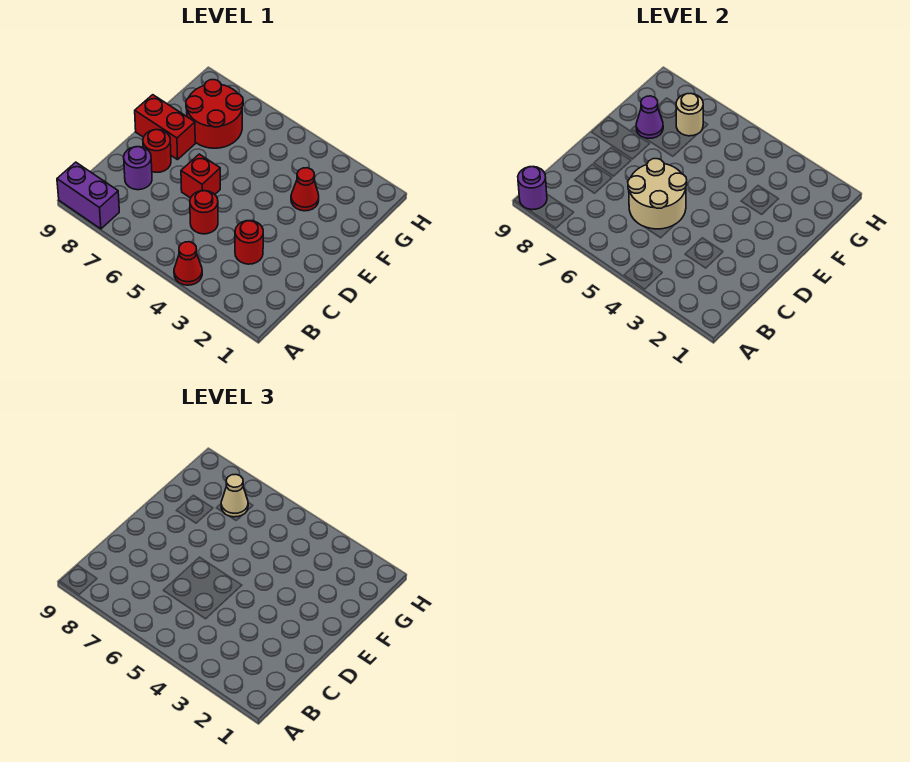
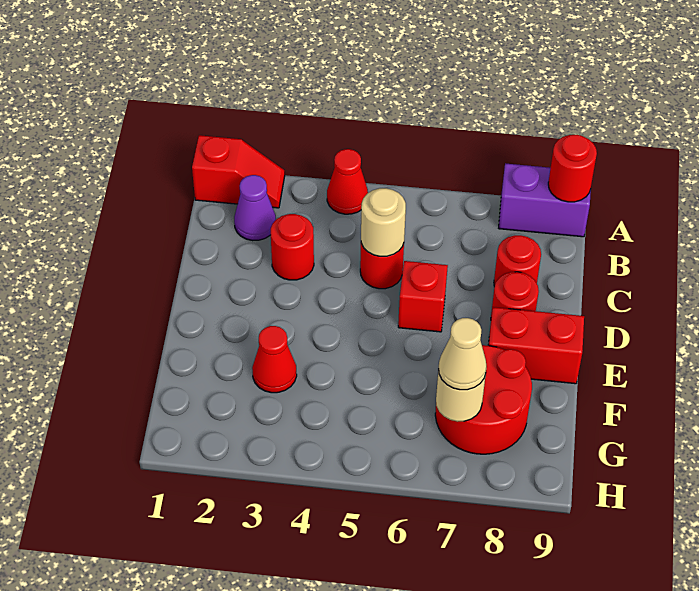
none -> red 1x2 slope [192,135,285,208]
purple 1x1 round brick [518,167,547,210] -> red 1x1 round brick [548,135,597,202]
tan 2x2 round brick [628,159,687,229] -> tan 1x1 round brick [361,188,406,256]
purple 1x1 round brick [124,147,152,190] -> red 1x1 round brick [494,235,541,287]
purple 1x1 cone [636,96,663,138] -> purple 1x1 cone moved to [234,175,276,241]

